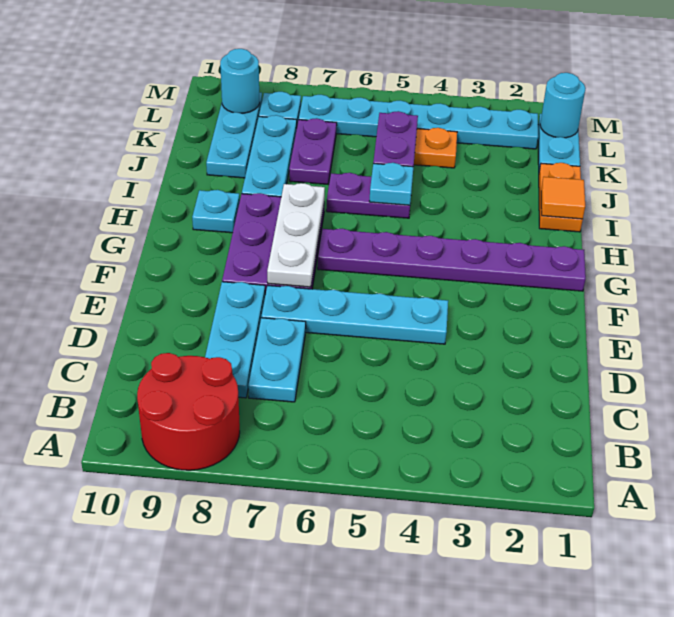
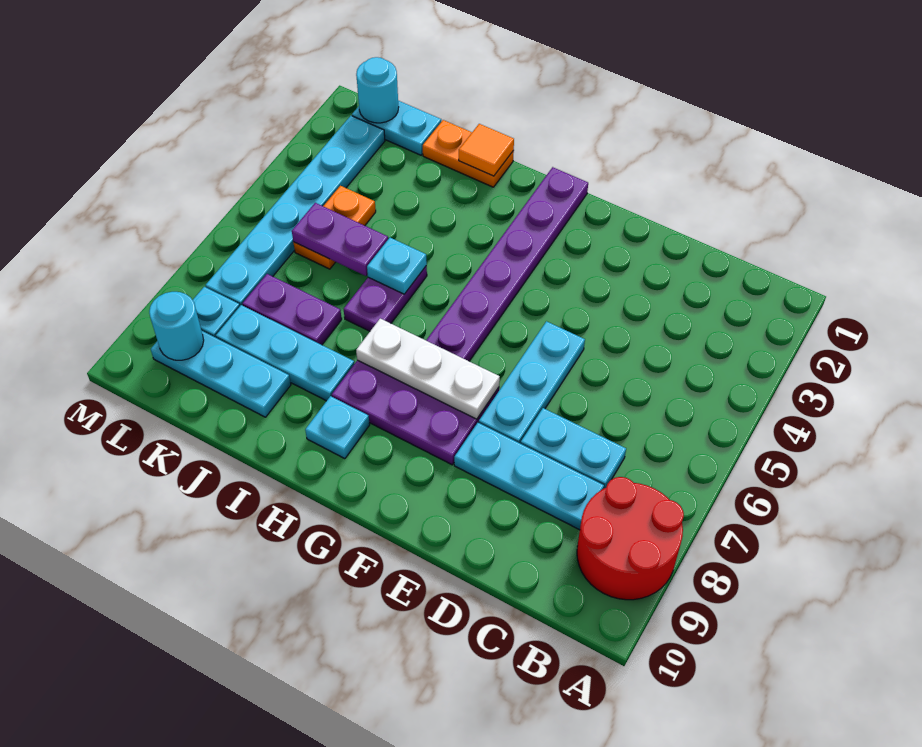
cyan 1x4 plate [261,286,448,344] -> cyan 1x3 plate [479,321,585,444]

